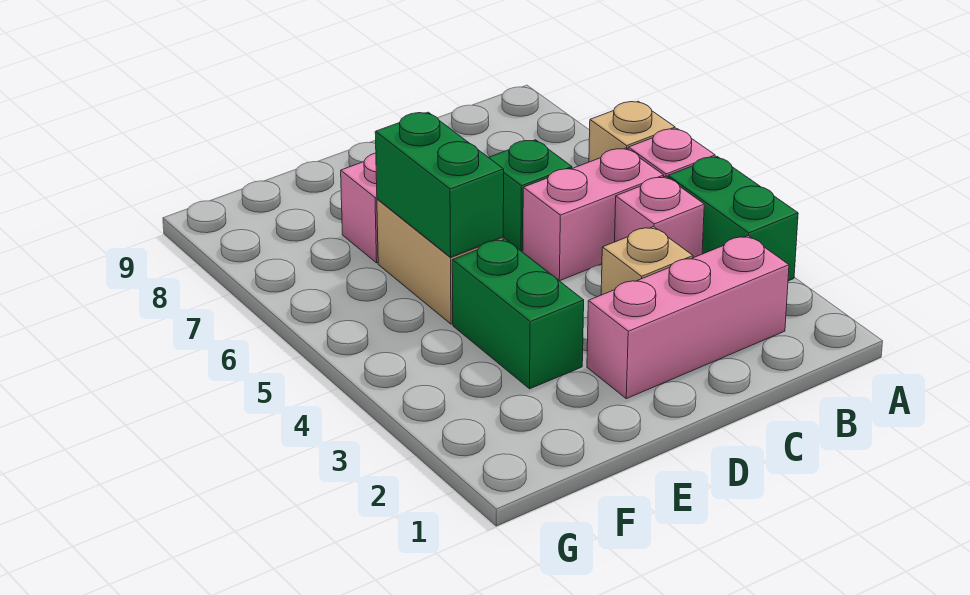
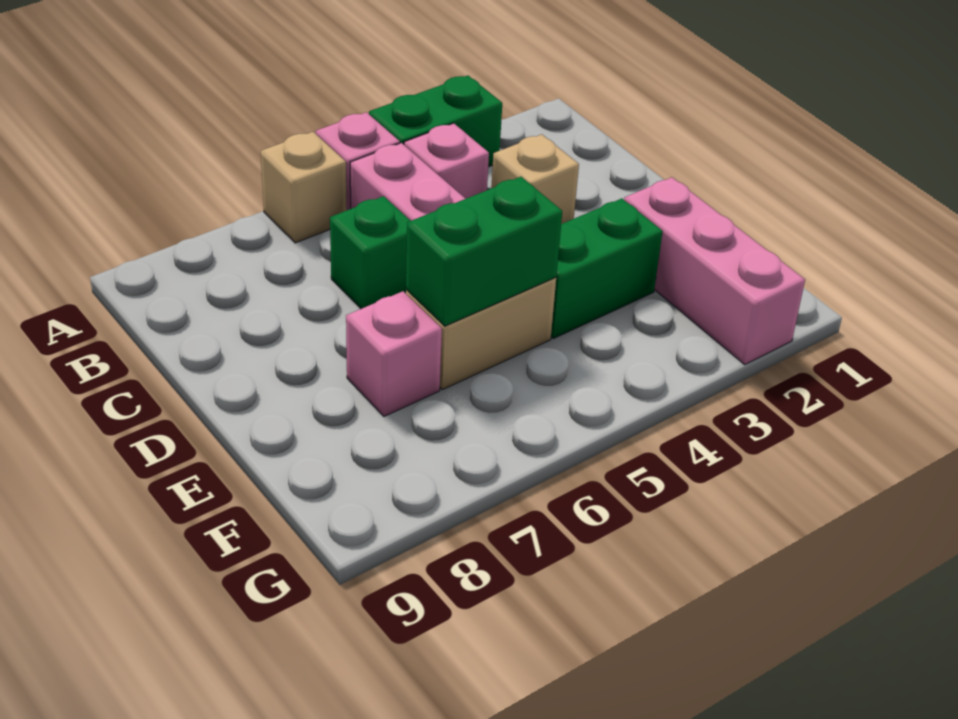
pink 1x3 brick [587,236,789,399] -> pink 1x3 brick moved to [624,177,805,364]

